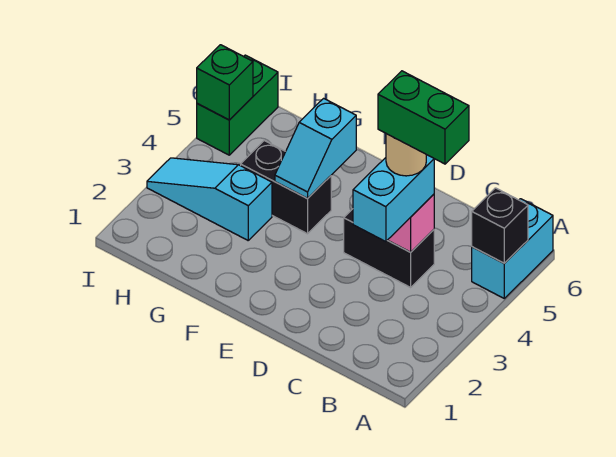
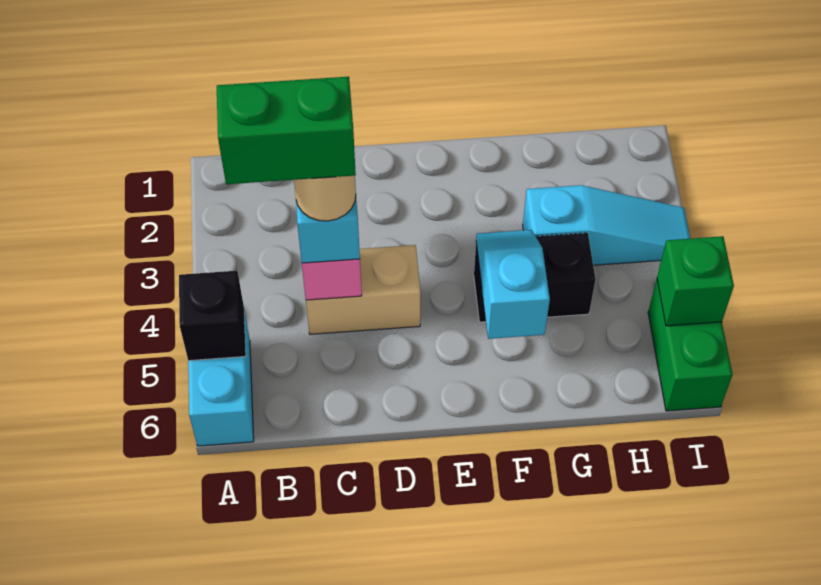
black 1x2 brick [344,209,434,287] -> tan 1x2 brick [306,245,421,334]

